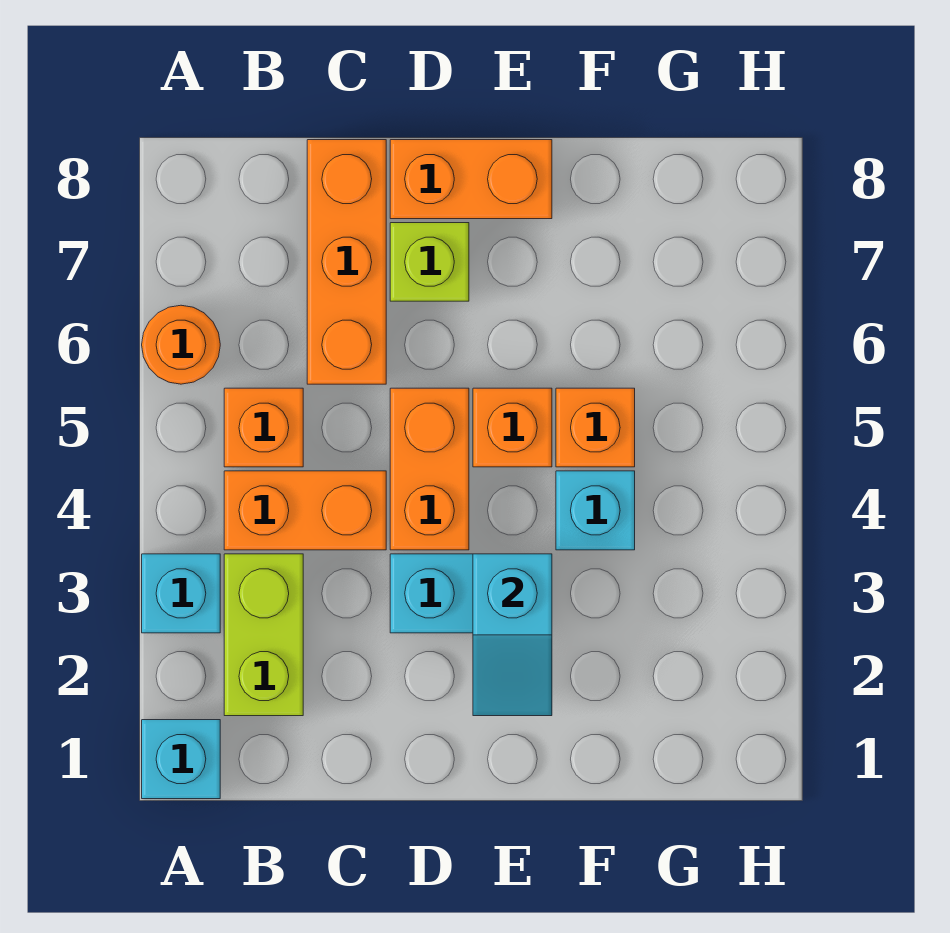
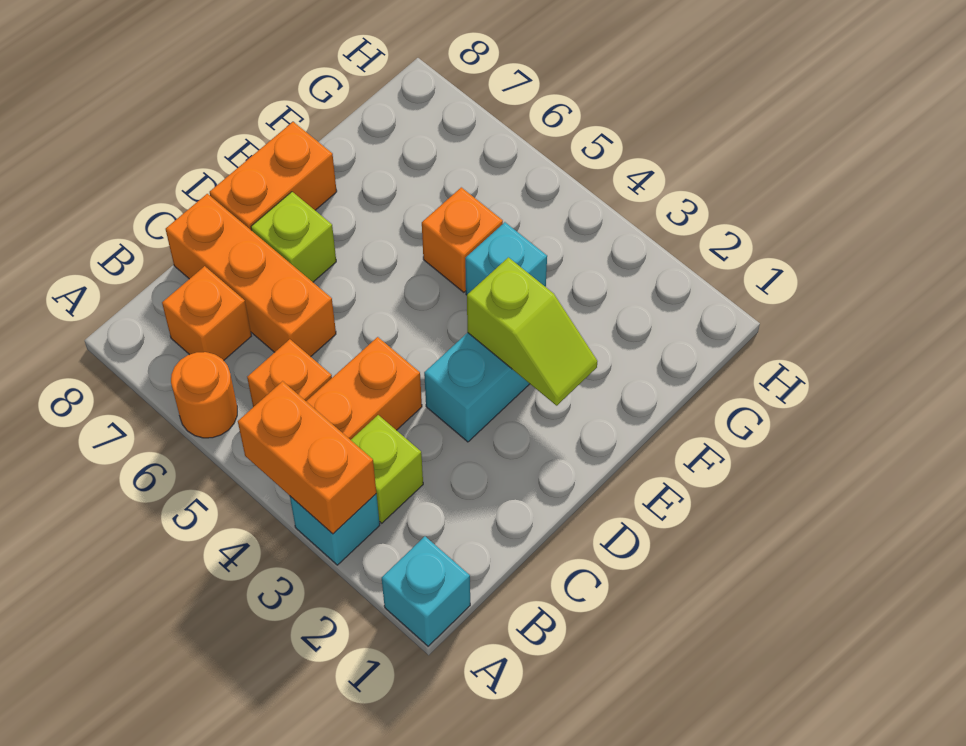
lime 1x2 brick [224,554,303,716] -> lime 1x1 brick [351,415,423,523]
orange 1x2 brick [390,388,469,550] -> orange 1x2 brick moved to [238,381,376,534]
cyan 1x2 slope [473,554,552,716] -> lime 1x2 slope [467,257,597,406]
orange 1x1 brick [473,388,552,467] -> orange 1x1 brick moved to [162,266,251,360]

